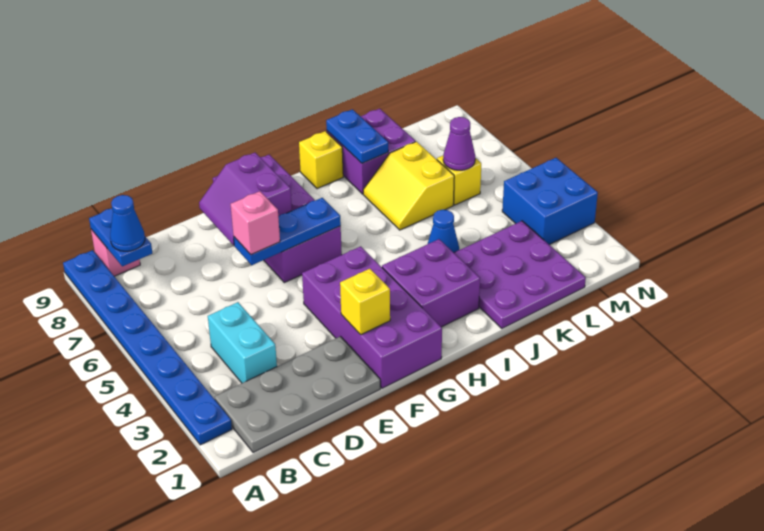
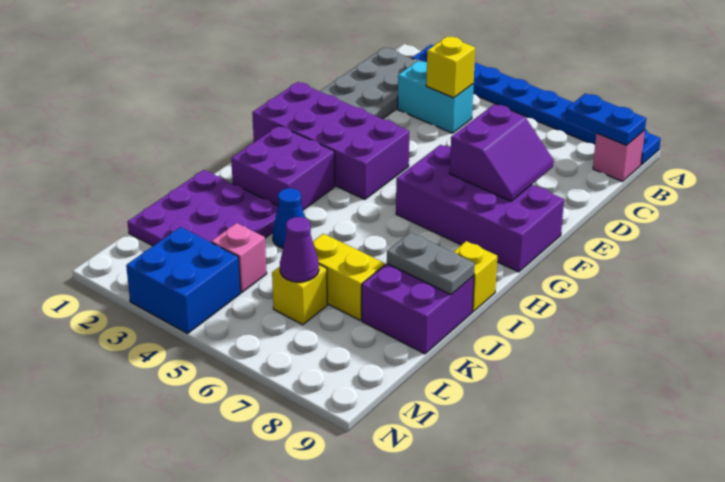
blue 1x1 cone [110,195,145,251] -> none
blue 1x3 plate [234,198,341,265] -> none
pink 1x1 brick [231,191,280,255] -> pink 1x1 brick moved to [211,223,267,292]
purple 2x2 slope [199,153,292,245] -> purple 2x2 slope turned to [450,104,554,201]
yellow 1x1 brick [340,269,390,335] -> yellow 1x1 brick moved to [426,36,475,98]
blue 1x2 plate [326,109,388,163] -> grey 1x2 plate [387,233,475,295]

